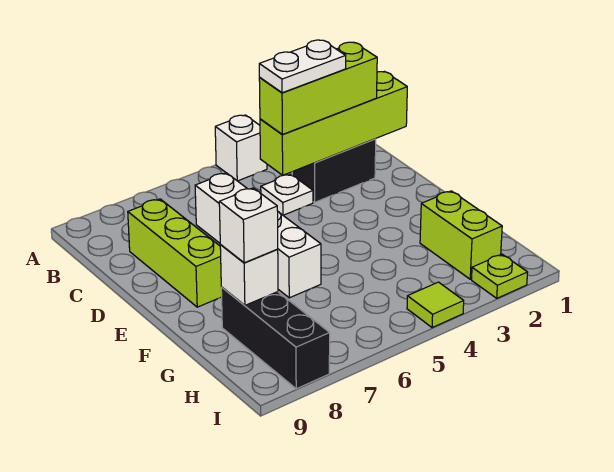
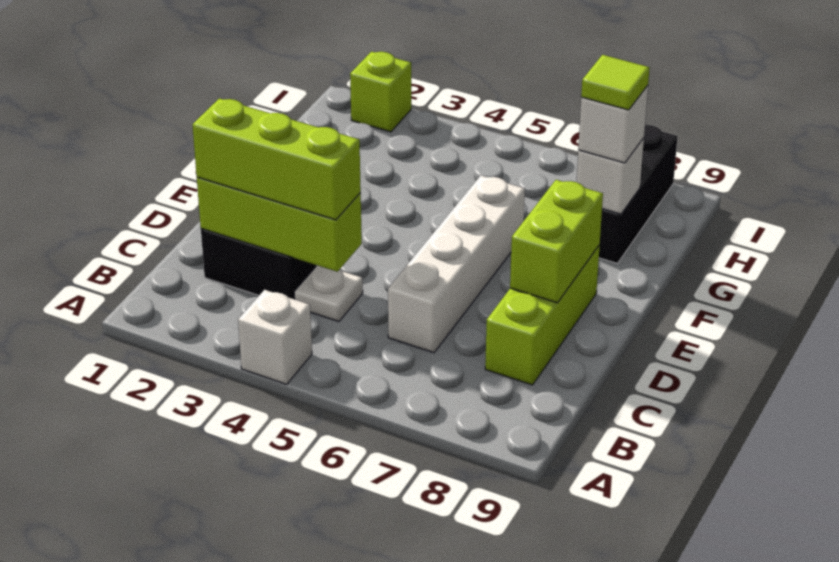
lime 1x4 brick [260,72,407,175] -> lime 1x3 brick [197,177,362,272]
white 1x2 plate [259,40,346,93] -> none
lime 1x2 brick [420,191,502,279] -> lime 1x2 brick moved to [510,180,603,303]
lime 1x1 plate [472,254,528,298] -> lime 1x1 brick [350,52,411,132]
lime 1x1 tile [407,282,464,328] -> lime 1x1 tile moved to [581,55,650,110]

